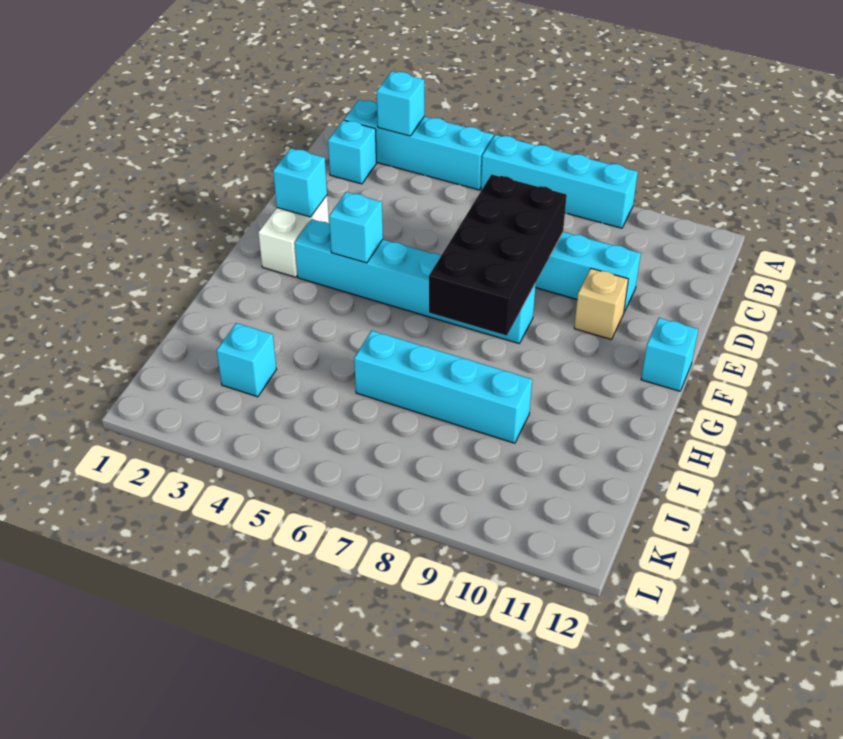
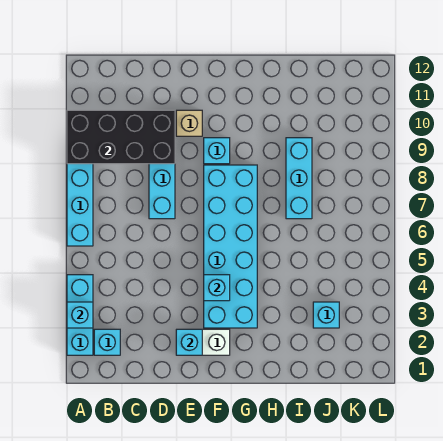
cyan 1x4 brick [344,100,494,190] -> cyan 1x3 brick [67,275,93,355]
black 2x4 brick [429,174,567,336] -> black 2x4 brick moved to [67,110,175,164]
cyan 1x6 brick [295,219,536,343] -> cyan 2x6 brick [204,165,257,328]
cyan 1x1 brick [641,318,698,391] -> cyan 1x1 brick moved to [204,138,230,164]
cyan 1x4 brick [354,331,532,443] -> cyan 1x3 brick [286,138,312,219]

